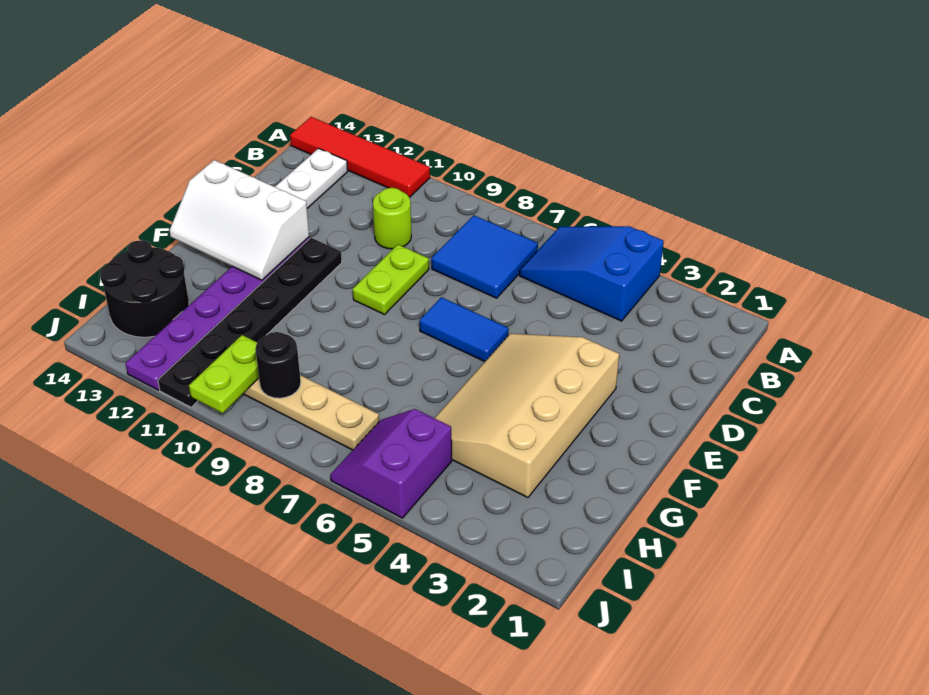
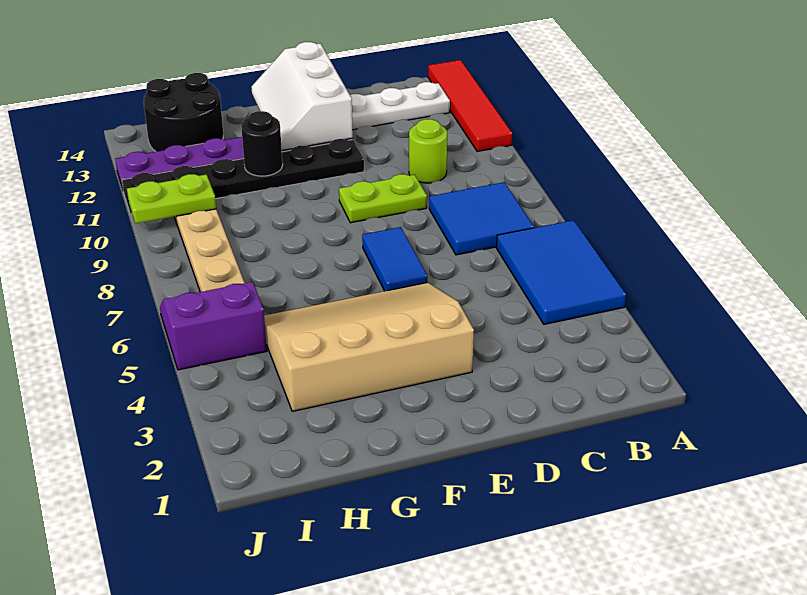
blue 2x3 slope [520,226,664,321] -> blue 2x3 tile [496,220,626,324]
black 1x1 round brick [255,332,301,398] -> black 1x1 round brick moved to [241,111,283,176]

